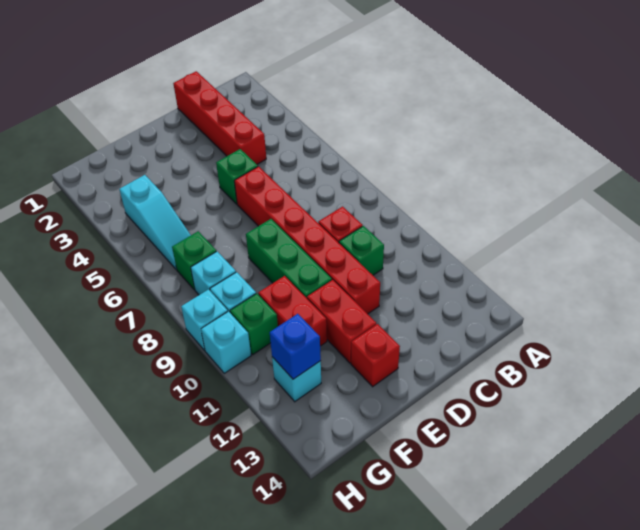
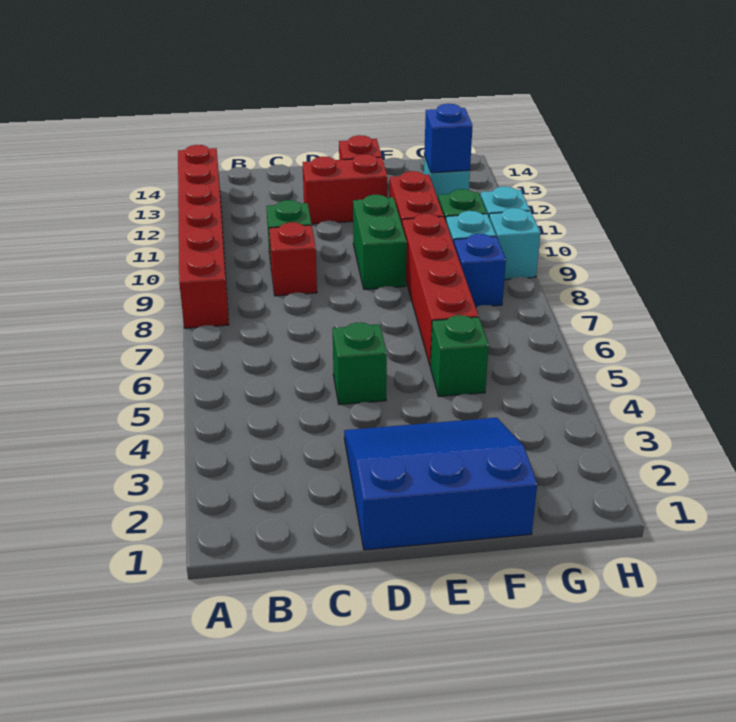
red 1x4 brick [173,71,266,164] -> red 1x4 brick moved to [402,214,479,365]
none -> blue 3x3 slope [344,418,537,550]
red 1x6 brick [234,166,380,314] -> red 1x6 brick moved to [178,145,229,328]
green 1x3 brick [246,219,332,298] -> green 1x2 brick [353,195,407,289]
red 1x2 brick [307,280,376,363] -> red 1x2 brick turned to [303,154,388,224]
cyan 1x3 slope [119,175,191,270] -> none
green 1x1 brick [172,231,216,290] -> green 1x1 brick moved to [430,315,489,397]
cyan 1x1 brick [191,251,236,295] -> blue 1x1 brick [454,234,506,307]

